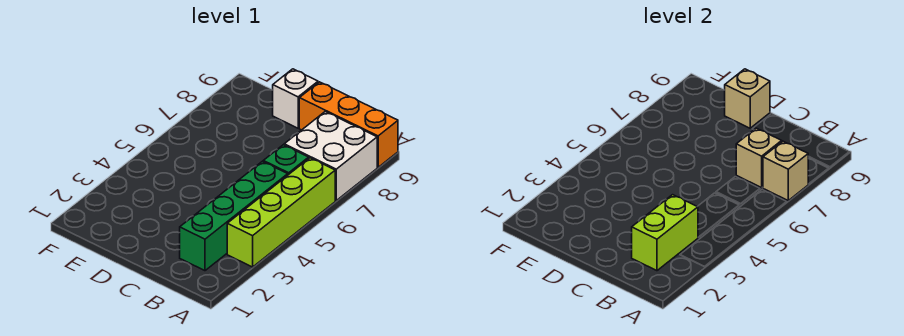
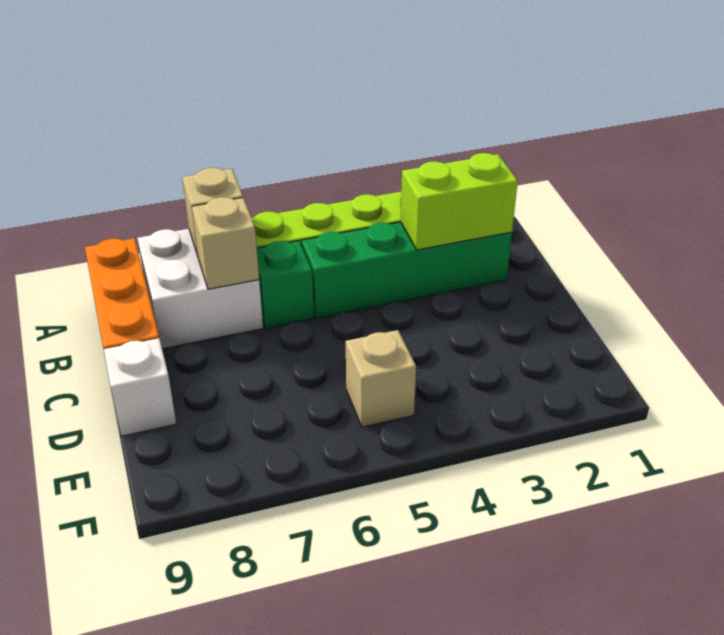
tan 1x1 brick [725,69,770,128] -> tan 1x1 brick moved to [346,330,416,427]

